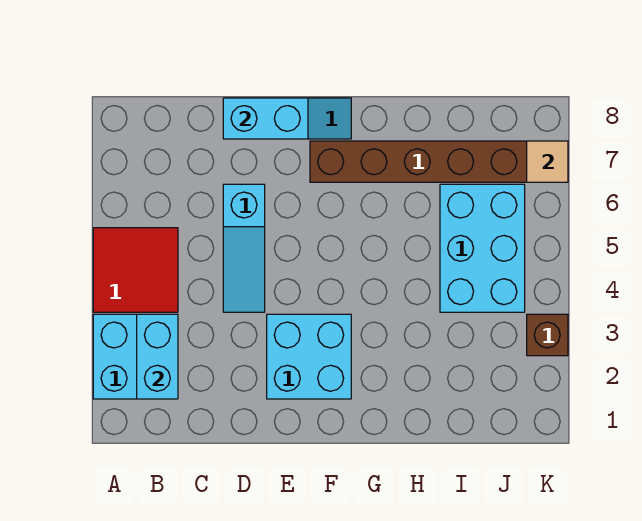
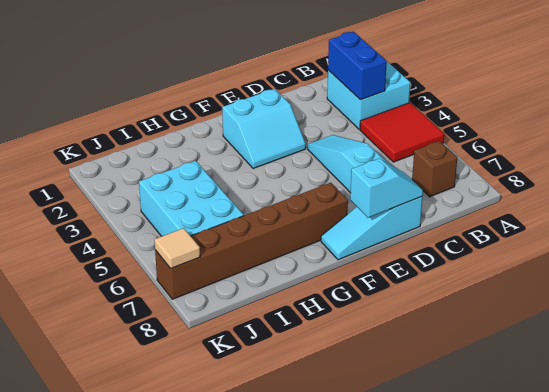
cyan 1x2 brick [137,314,178,399] -> blue 1x2 brick [328,31,387,100]
cyan 1x2 brick [223,98,308,139] -> cyan 1x2 slope [350,158,423,218]
cyan 2x2 brick [267,314,351,399] -> cyan 2x2 slope [222,89,306,168]
brown 1x1 brick [527,314,568,356] -> brown 1x1 brick moved to [412,141,457,197]

